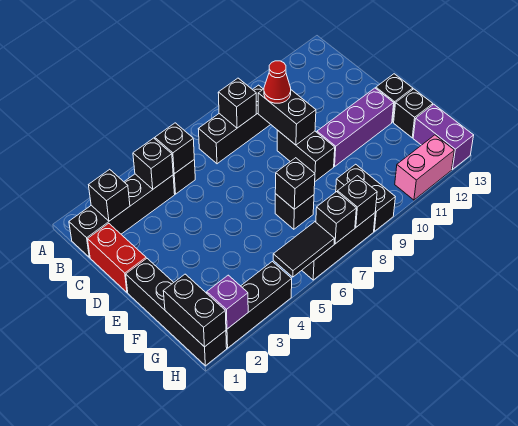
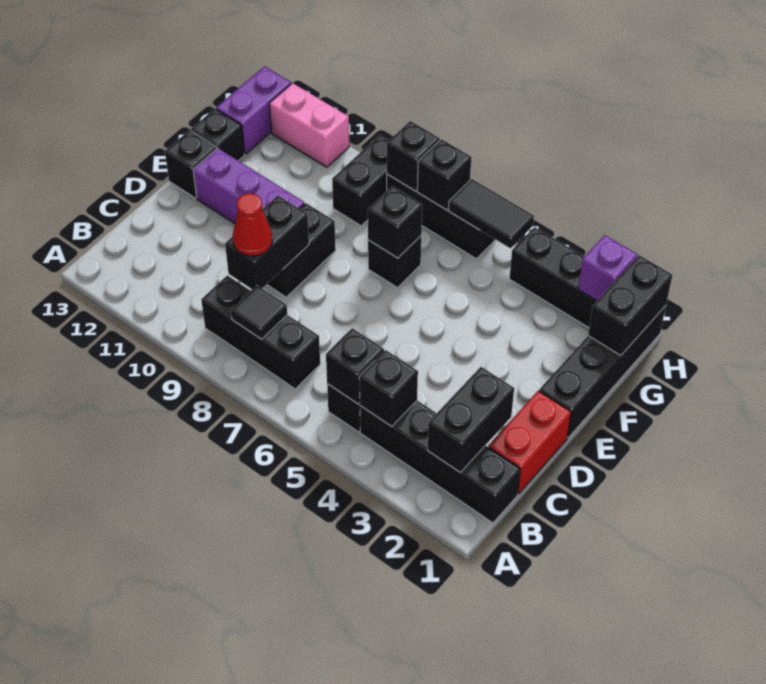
black 1x1 brick [89,169,130,221] -> black 1x2 brick [427,367,514,472]
black 1x1 brick [218,78,256,128] -> black 1x1 tile [231,286,287,339]

